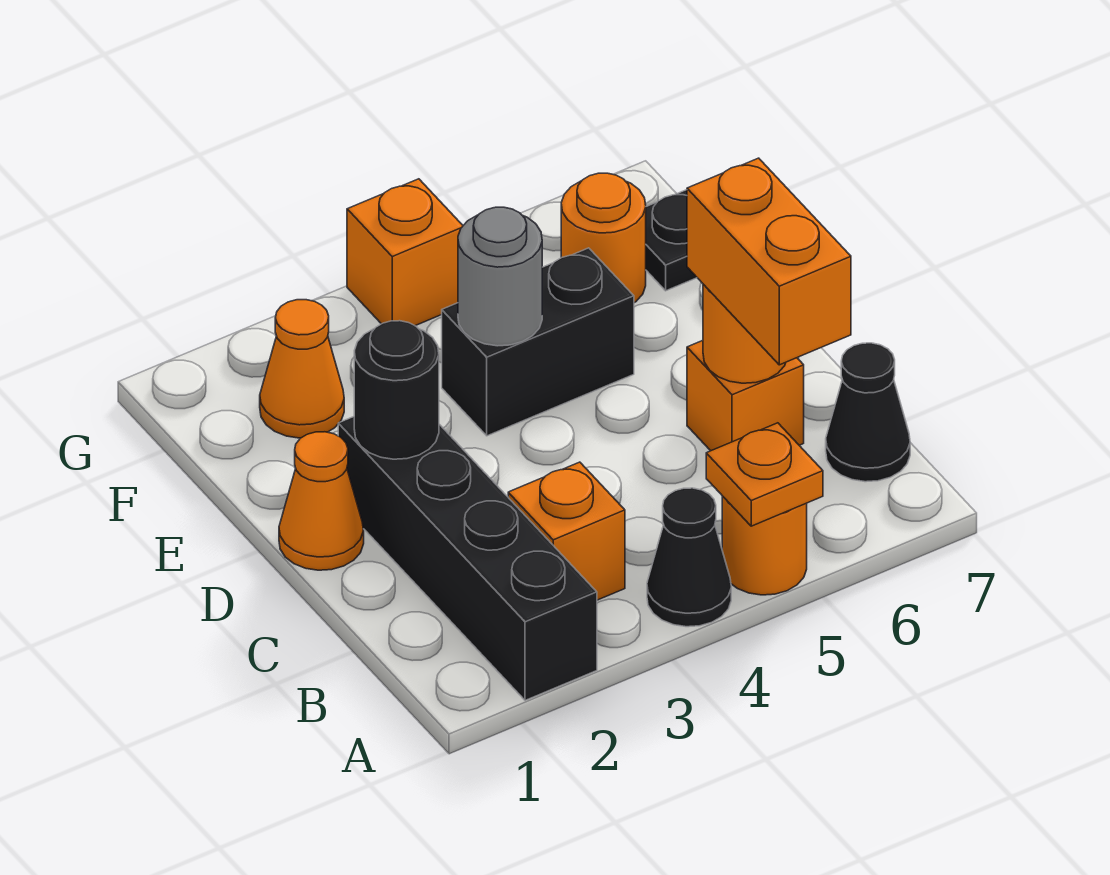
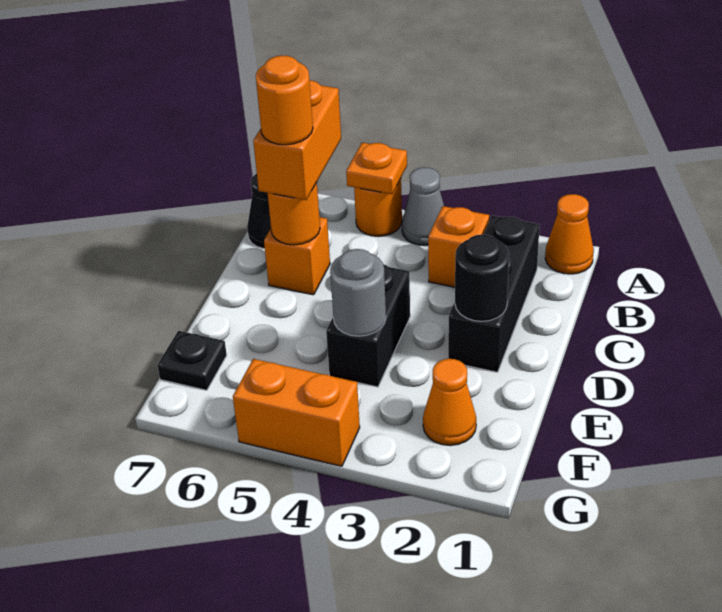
black 1x4 brick [338,417,597,700] -> black 1x3 brick [448,215,540,372]
black 1x1 cone [647,488,731,627] -> grey 1x1 cone [402,167,444,246]
orange 1x1 cone [279,432,364,570] -> orange 1x1 cone moved to [545,194,594,274]
black 1x2 brick [442,248,634,436] -> black 1x2 brick turned to [326,264,410,387]
orange 1x1 round brick [561,173,646,303] -> orange 1x1 round brick moved to [256,56,313,145]
orange 1x1 brick [347,179,463,326] -> orange 1x2 brick [233,359,360,466]

